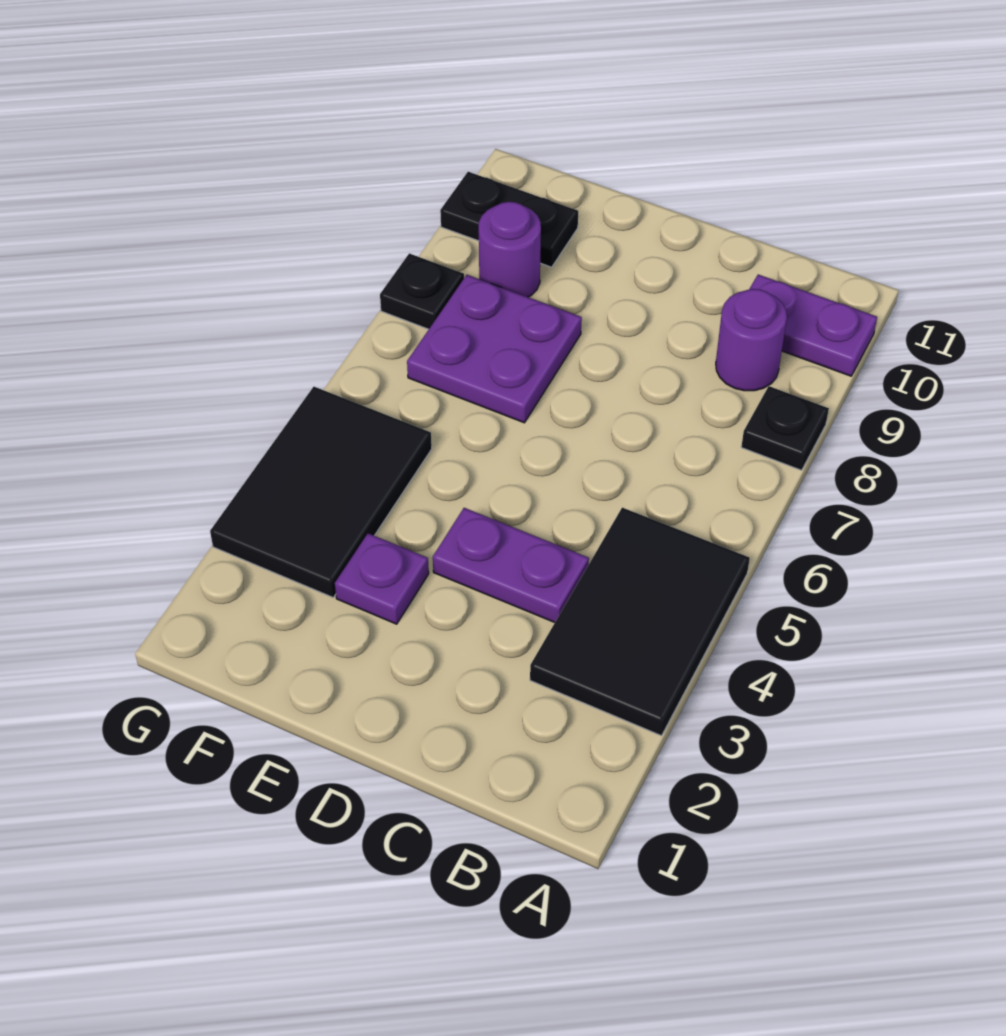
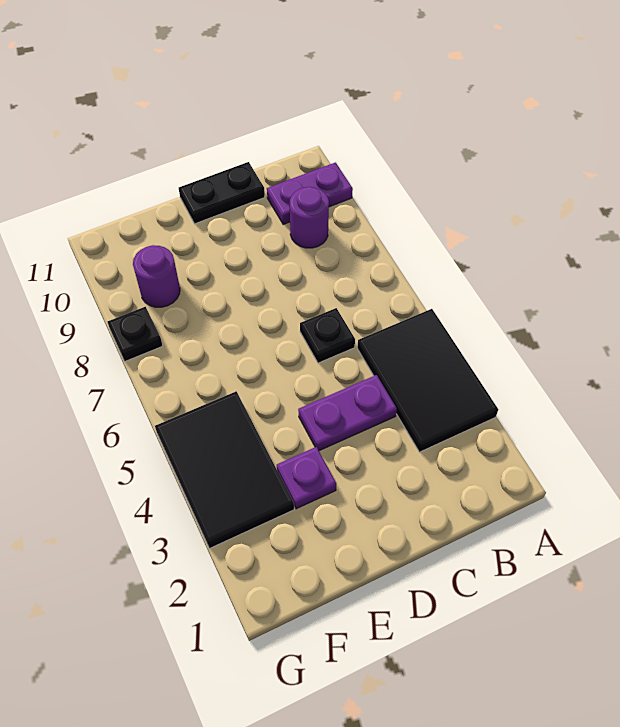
black 1x1 plate [741,386,829,470] -> black 1x1 plate moved to [300,308,355,363]
purple 2x2 plate [407,275,582,423] -> none
black 1x2 plate [440,172,578,267] -> black 1x2 plate moved to [179,162,265,224]

